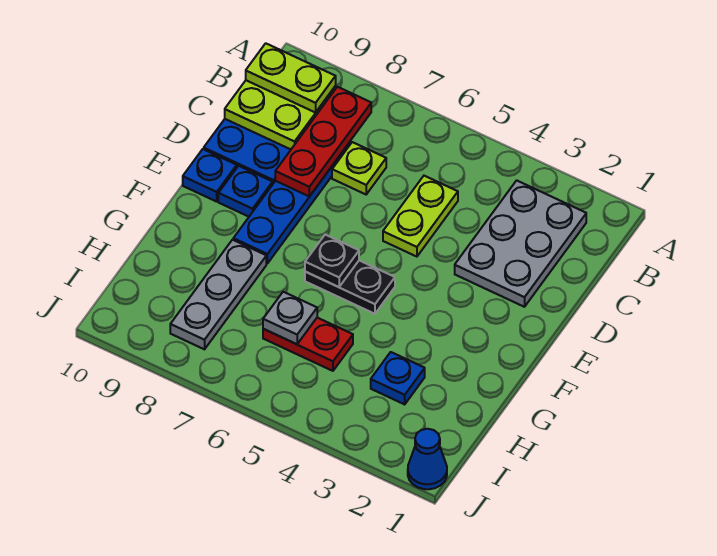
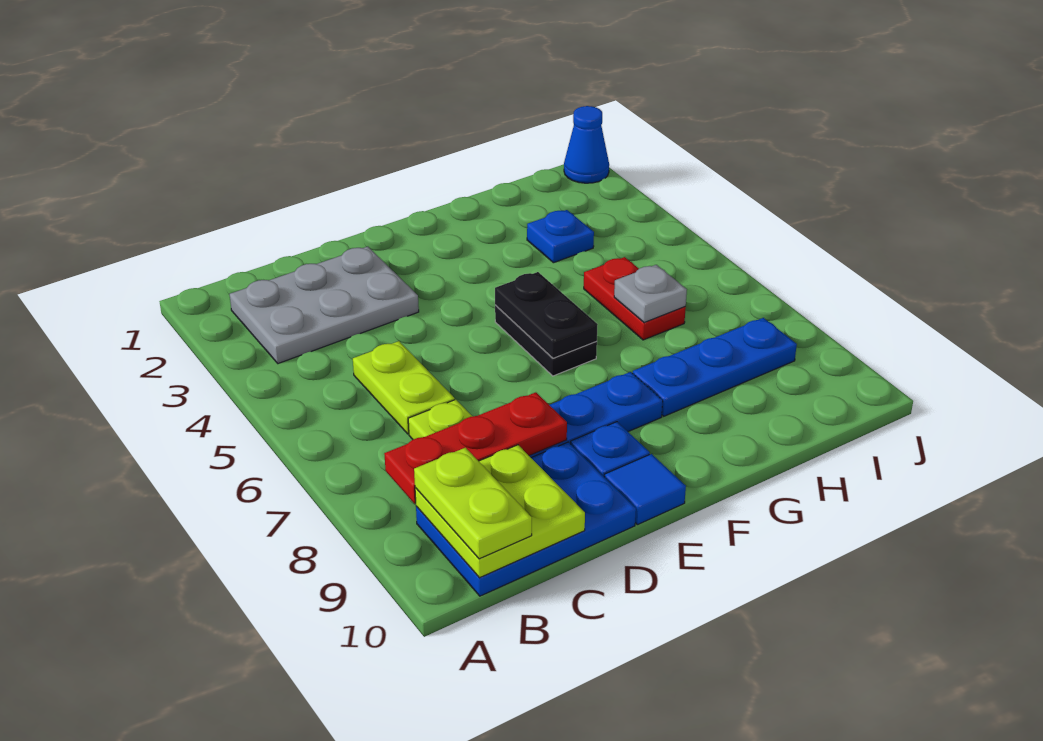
lime 1x2 plate [383,176,458,257] -> lime 1x2 plate turned to [353,341,455,434]
blue 1x1 plate [183,149,237,202] -> blue 1x1 tile [605,454,686,525]
black 1x1 plate [305,235,359,287] -> black 1x2 plate [495,272,598,358]
grey 1x3 plate [170,240,266,349] -> blue 1x3 plate [633,318,797,416]

